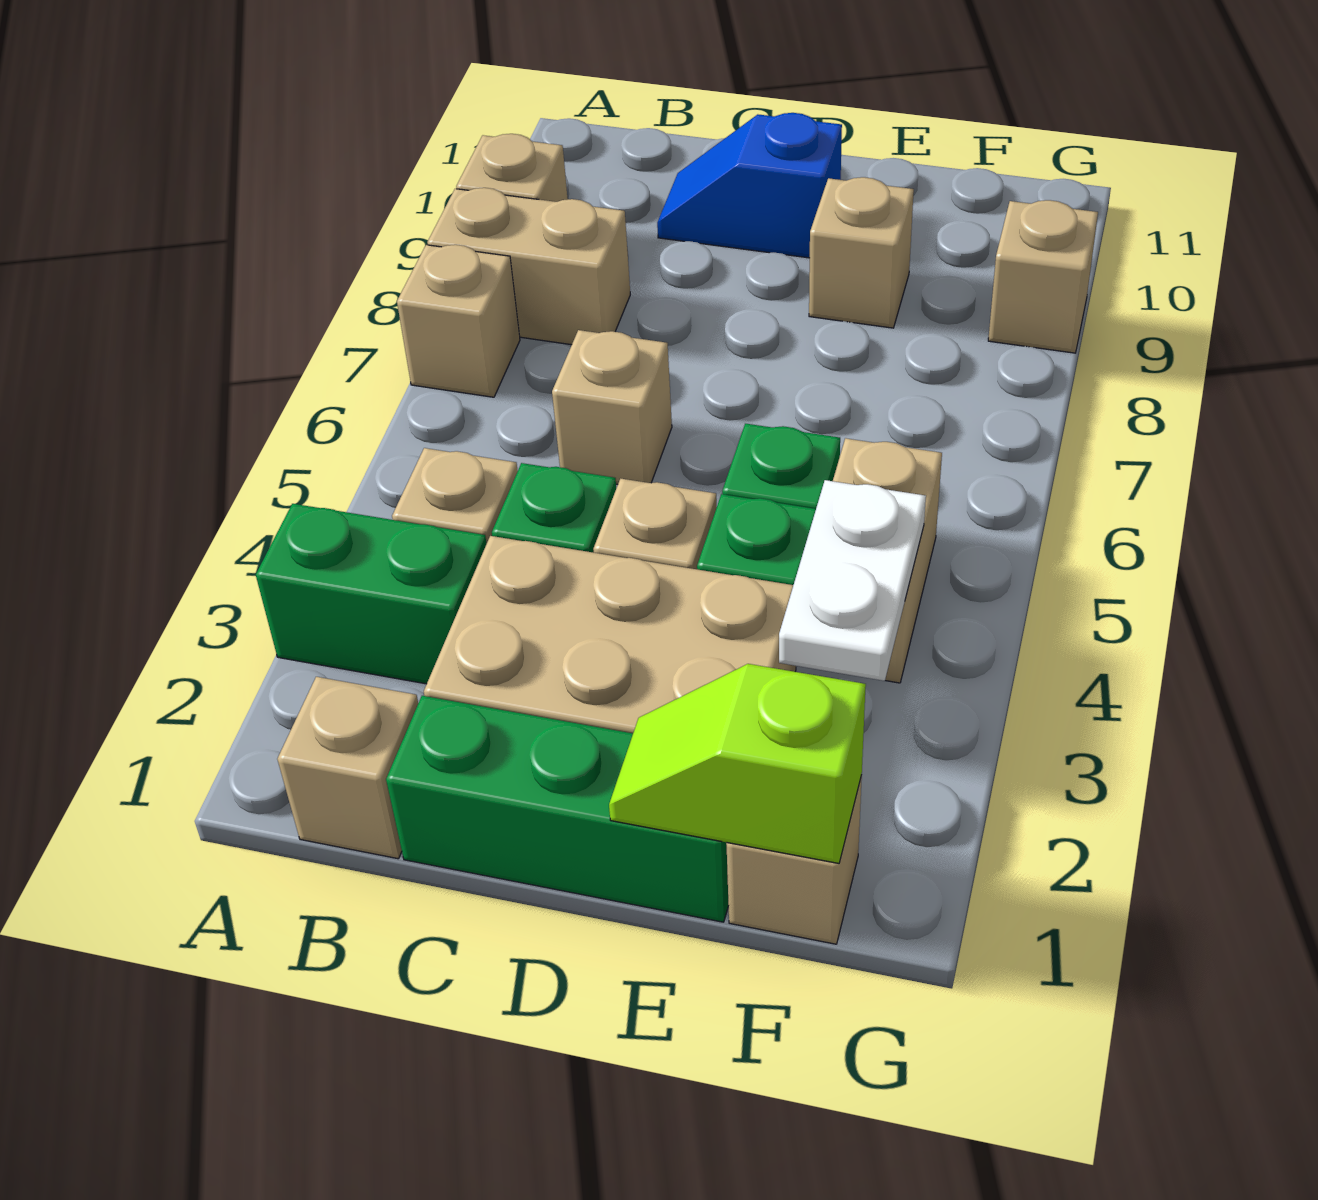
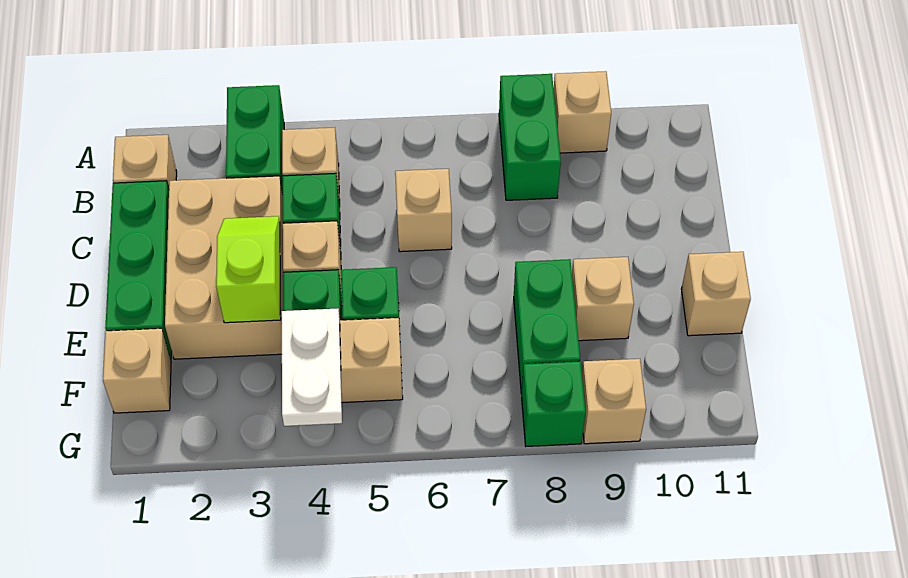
tan 1x1 brick [397,245,520,397] -> tan 1x1 brick moved to [681,252,751,336]
tan 1x2 brick [427,188,630,345] -> green 1x2 brick [499,74,561,200]
blue 1x2 slope [657,113,842,258] -> none
lime 1x2 slope [609,664,866,863] -> lime 1x2 slope moved to [216,216,281,323]
none -> green 1x2 brick [514,259,580,394]
white 1x2 plate [779,480,926,681] -> white 1x2 plate turned to [282,309,342,426]
none -> green 1x1 brick [522,361,586,446]

